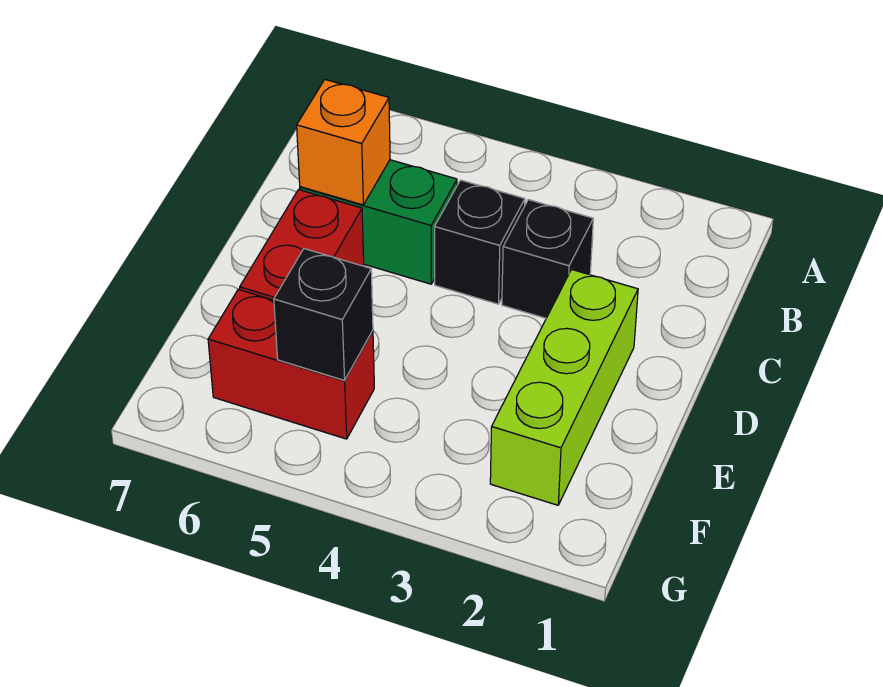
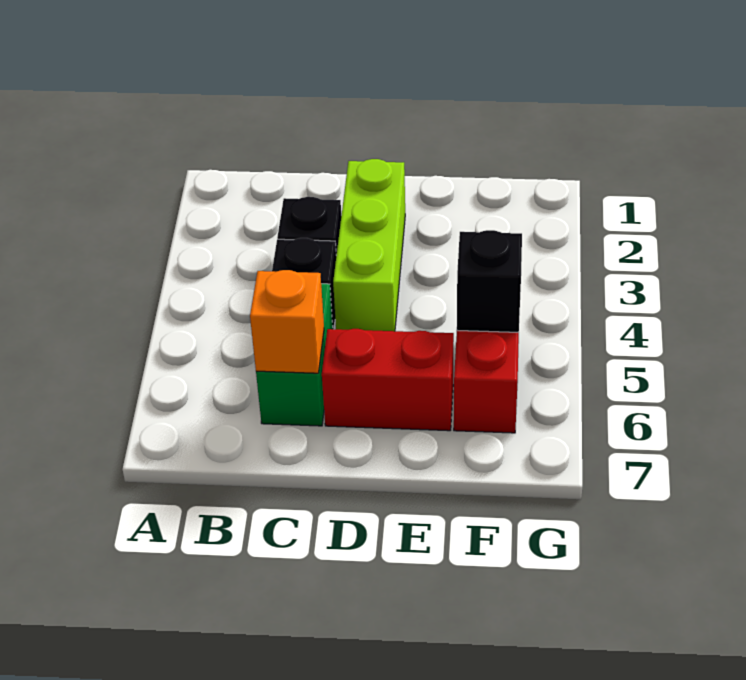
lime 1x3 brick [490,269,638,505] -> lime 1x3 brick turned to [333,159,405,331]

